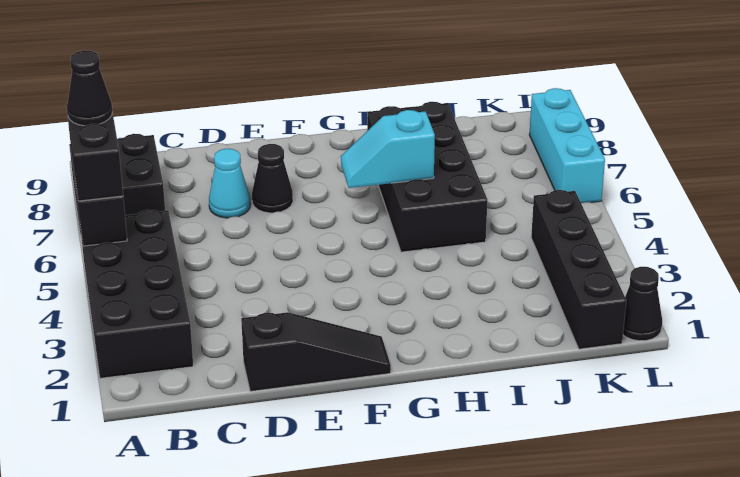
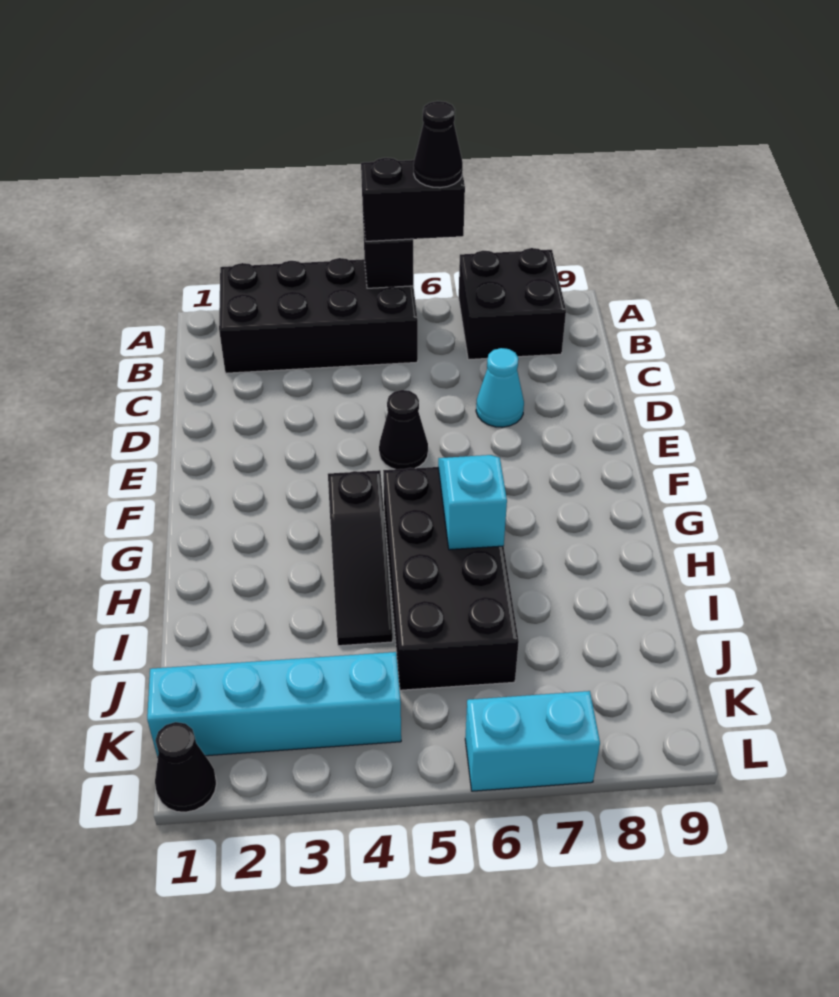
black 1x3 slope [241,312,391,392] -> black 1x3 slope moved to [328,470,393,646]
black 1x1 cone [252,144,293,213] -> black 1x1 cone moved to [379,390,428,469]
black 2x4 brick [367,102,487,252] -> black 2x4 brick turned to [383,467,519,690]
black 1x4 brick [531,190,626,349] -> cyan 1x4 brick [147,652,401,757]
cyan 1x3 brick [529,88,605,203] -> cyan 1x2 brick [465,691,600,791]

